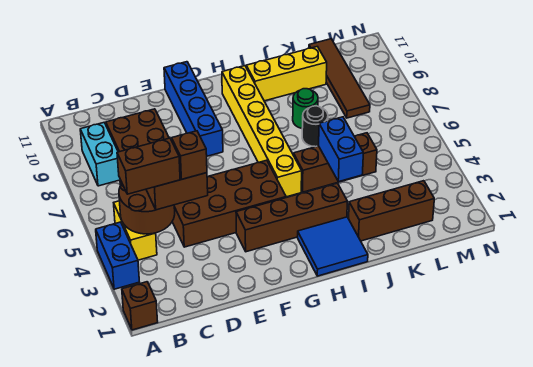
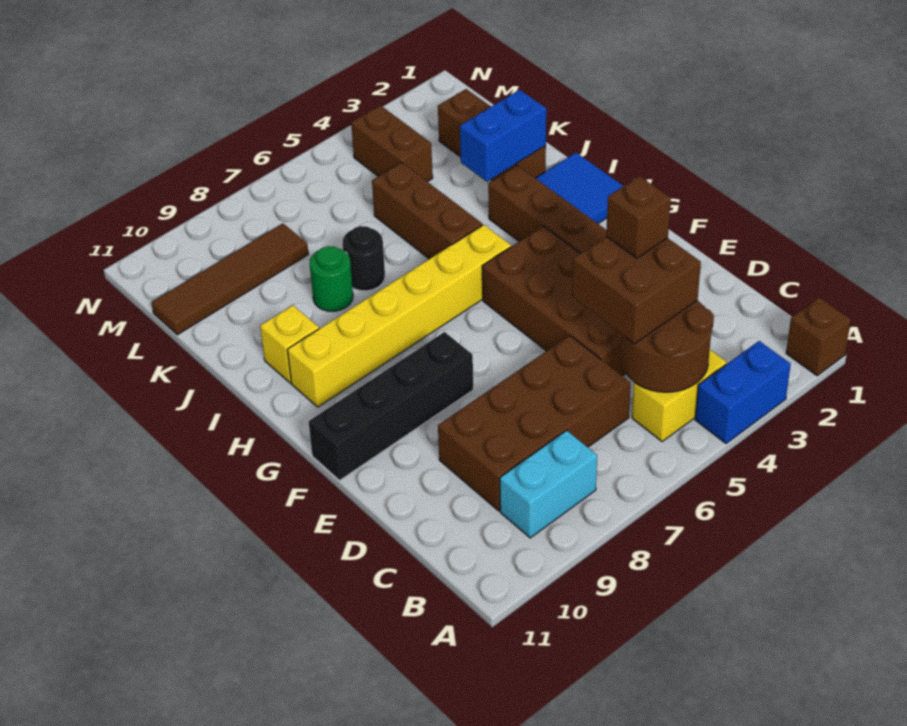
brown 1x2 brick [117,138,180,194] -> brown 1x2 brick moved to [351,105,433,182]
blue 1x4 brick [164,62,223,156] -> black 1x4 brick [309,332,473,480]
yellow 1x3 brick [246,47,327,101] -> yellow 1x1 brick [260,305,319,383]
blue 1x2 brick [319,117,363,182] -> blue 1x2 brick moved to [460,90,546,182]

